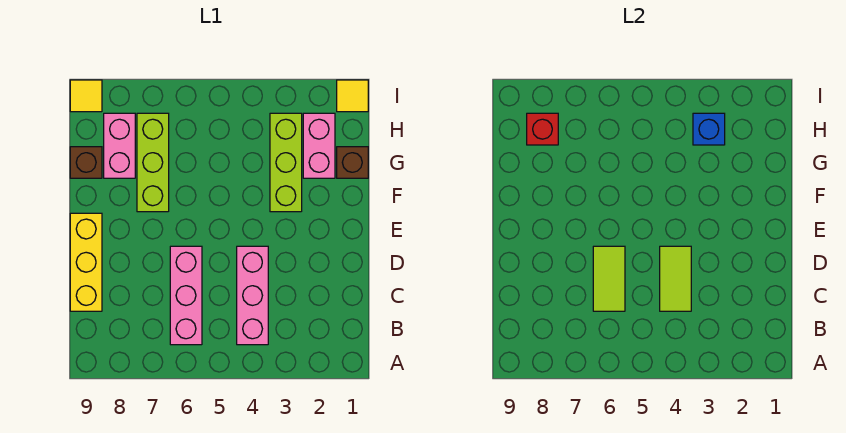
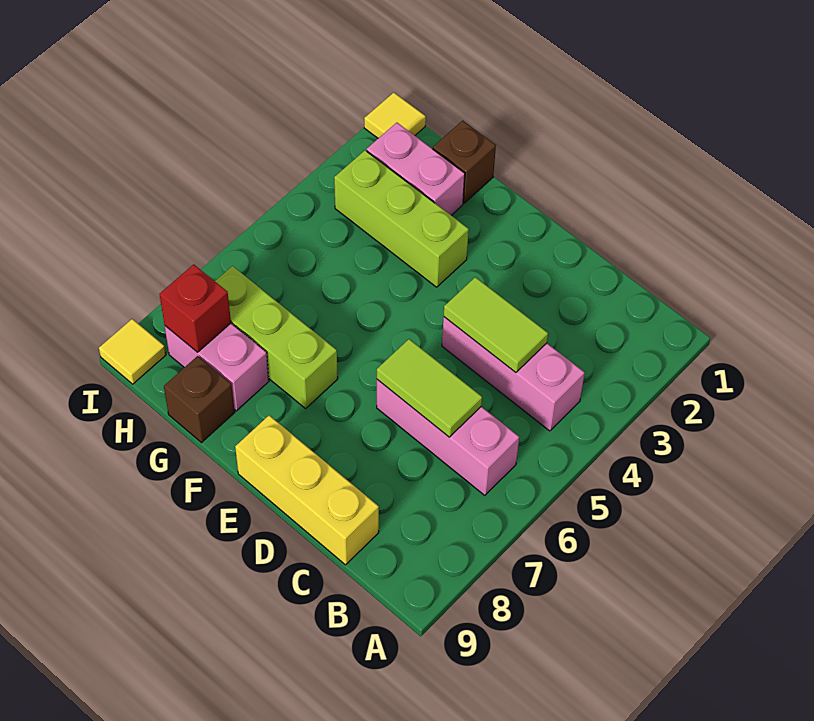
blue 1x1 brick [693,113,725,145] -> none

